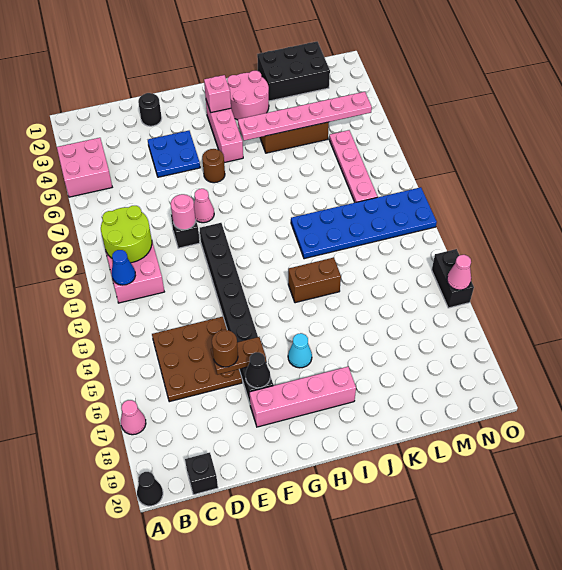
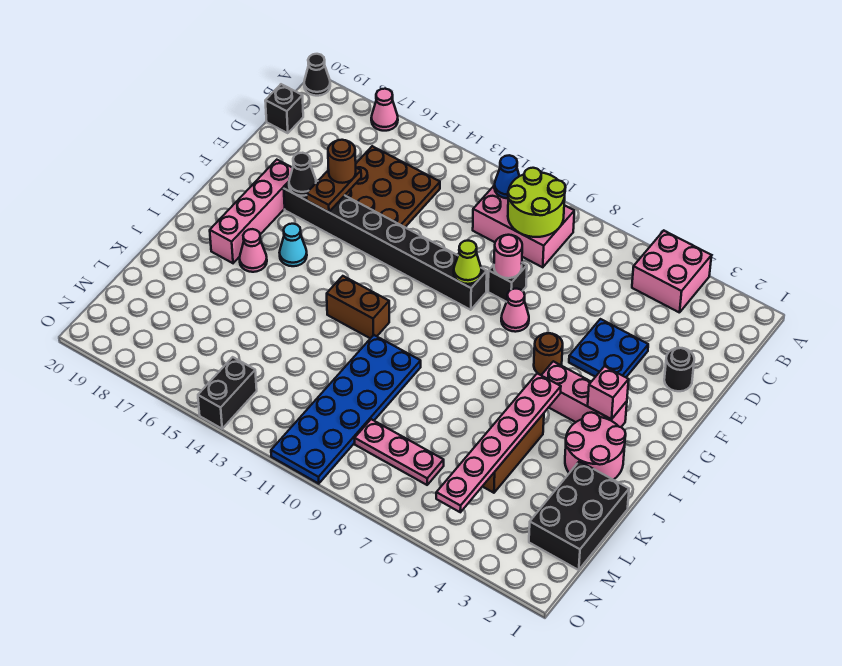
none -> lime 1x1 cone [454,241,481,284]
brown 1x2 brick [288,258,341,303] -> brown 1x2 brick turned to [327,276,389,338]
pink 1x4 plate [329,130,377,203] -> pink 1x3 plate [355,419,444,485]
black 1x2 brick [432,249,474,308] -> black 1x2 brick turned to [198,357,257,429]
pink 1x1 cone [447,255,471,290] -> pink 1x1 cone moved to [239,229,267,272]

